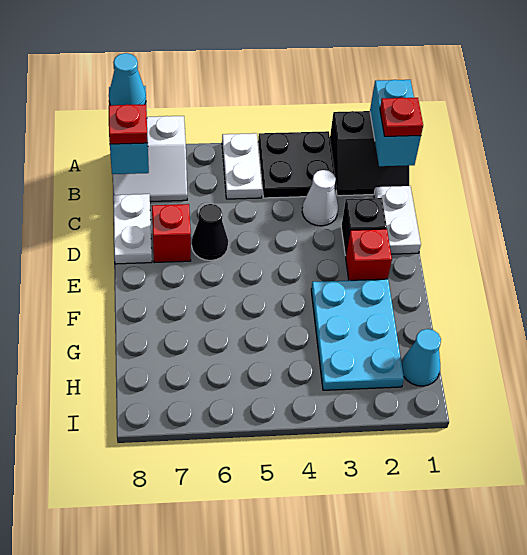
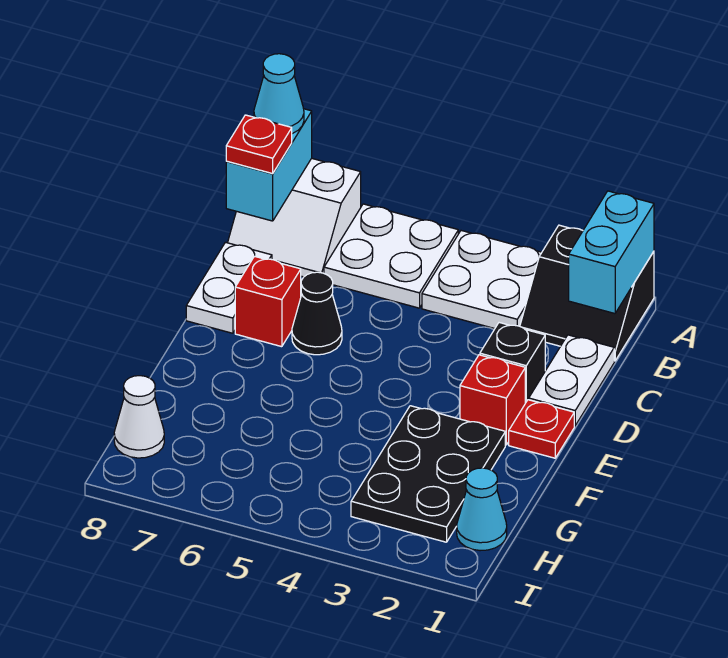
black 2x2 plate [258,131,337,198] -> white 2x2 plate [422,231,542,329]
white 1x2 plate [222,133,262,199] -> white 2x2 plate [324,204,458,308]
red 1x1 plate [380,98,423,136] -> red 1x1 plate moved to [509,400,574,458]
white 1x1 cone [302,170,338,226] -> white 1x1 cone moved to [114,376,164,458]
cyan 2x3 plate [311,279,404,390] -> black 2x3 plate [351,406,505,542]

